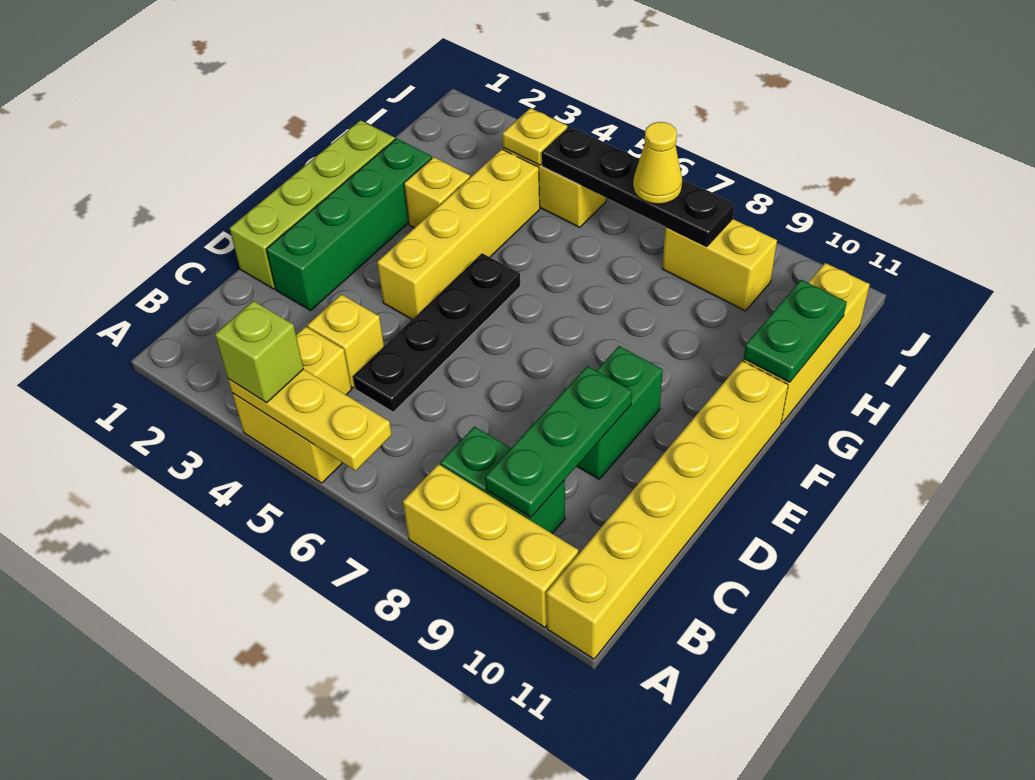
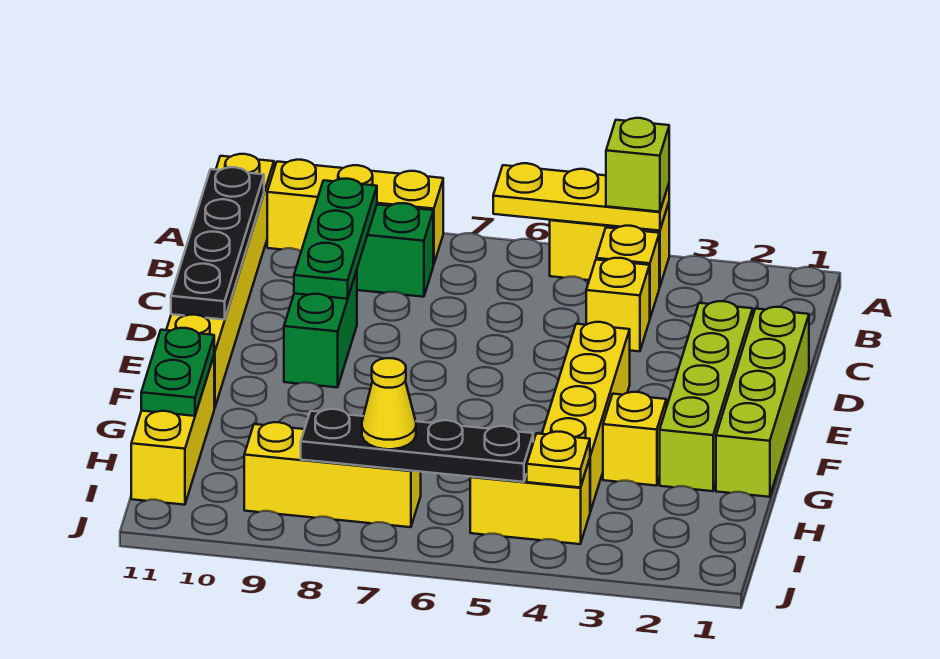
black 1x4 plate [353,253,520,412] -> black 1x4 plate moved to [171,167,264,320]
green 1x4 brick [266,138,432,310] -> lime 1x4 brick [660,301,753,491]
yellow 1x2 brick [662,219,777,311] -> yellow 1x3 brick [244,422,421,527]

